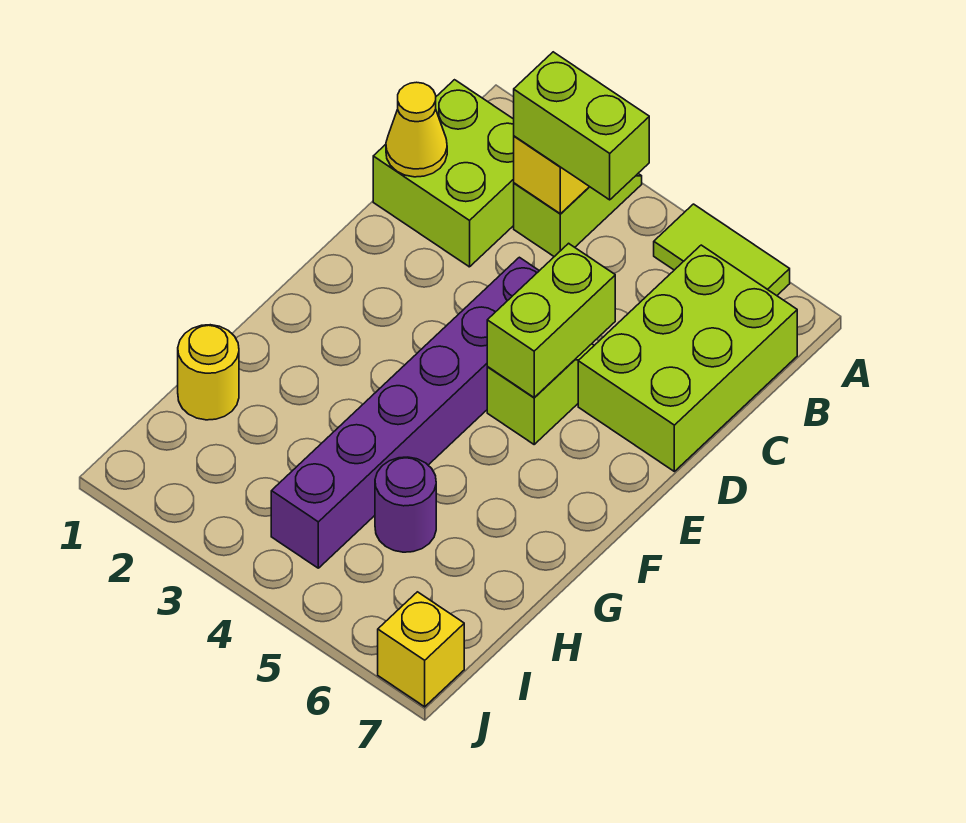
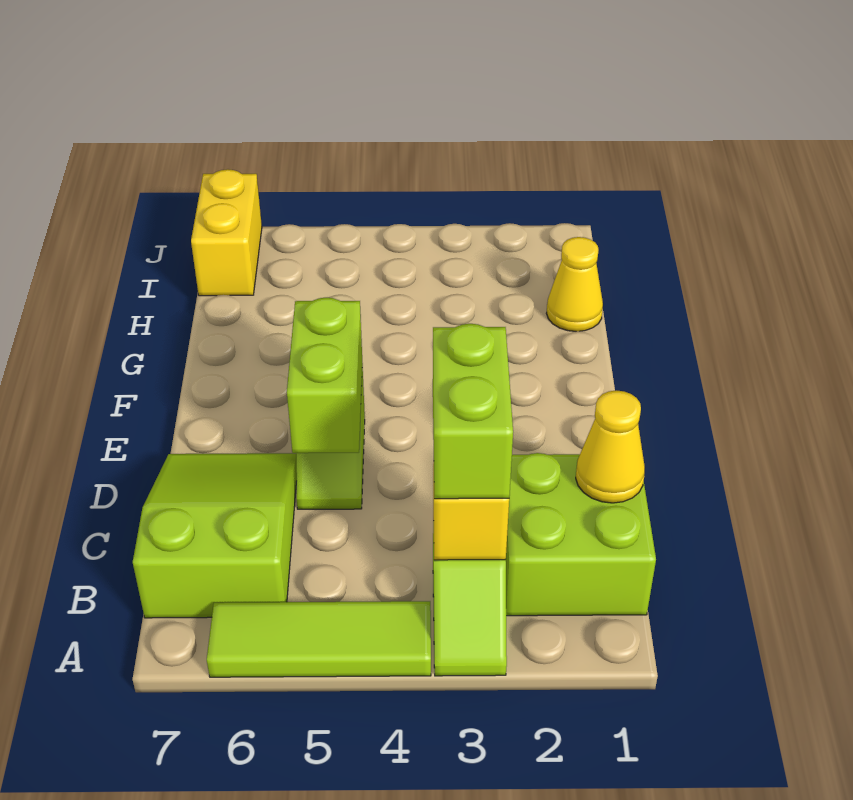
lime 1x2 tile [654,204,790,296] -> lime 1x3 tile [207,601,431,677]
lime 1x2 brick [514,52,649,200] -> lime 1x2 brick turned to [433,324,513,499]
lime 2x3 brick [578,245,797,471] -> lime 2x3 slope [133,453,297,618]
purple 1x6 brick [271,257,539,568] -> none
yellow 1x1 round brick [178,325,239,420] -> yellow 1x1 cone [546,237,603,332]
purple 1x1 round brick [375,457,436,552] -> none
yellow 1x1 brick [378,592,464,707] -> yellow 1x2 brick [191,169,262,296]

